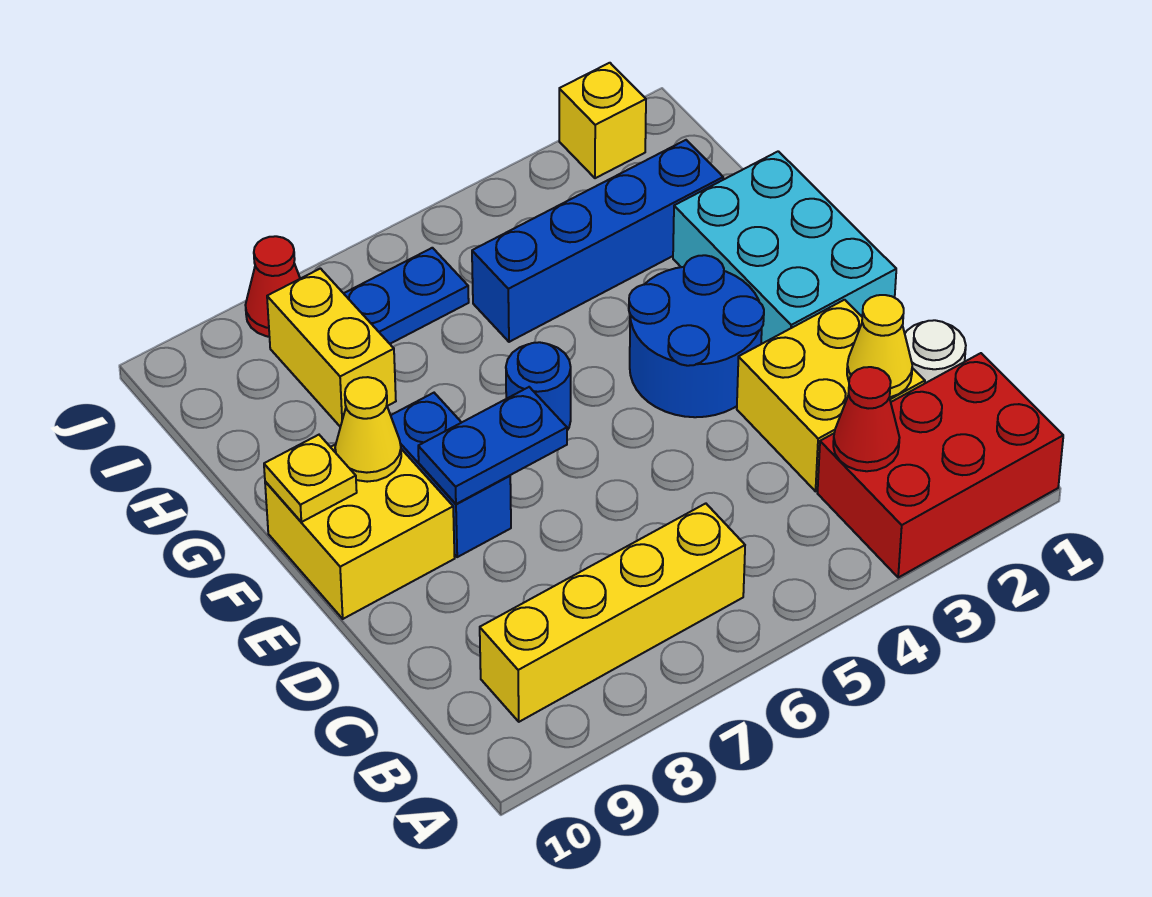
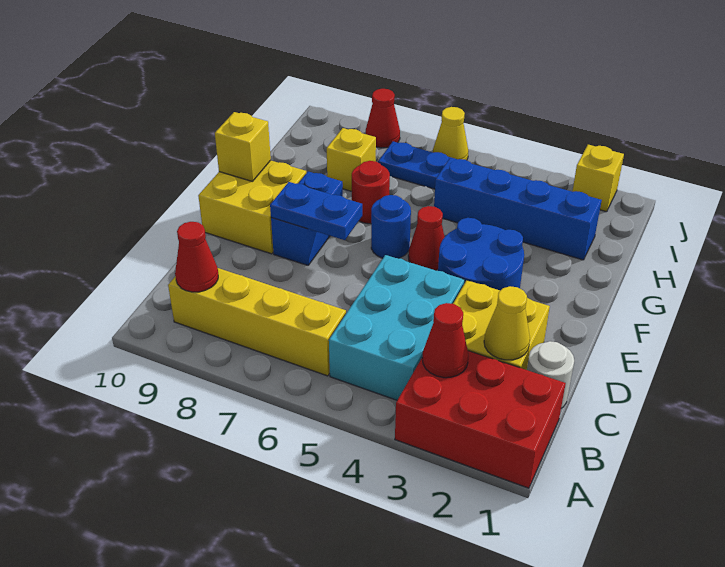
none -> red 1x1 cone [175,222,218,292]
cyan 2x3 brick [673,151,896,344] -> cyan 2x3 brick moved to [329,255,465,400]
none -> red 1x1 cone [408,206,444,270]
yellow 1x1 cone [335,377,401,482] -> yellow 1x1 cone moved to [433,107,469,160]
yellow 1x1 plate [264,435,357,522] -> yellow 1x1 brick [215,112,271,181]
none -> red 1x1 round brick [352,161,390,224]
yellow 1x2 brick [267,269,396,427] -> yellow 1x1 brick [327,128,376,191]

